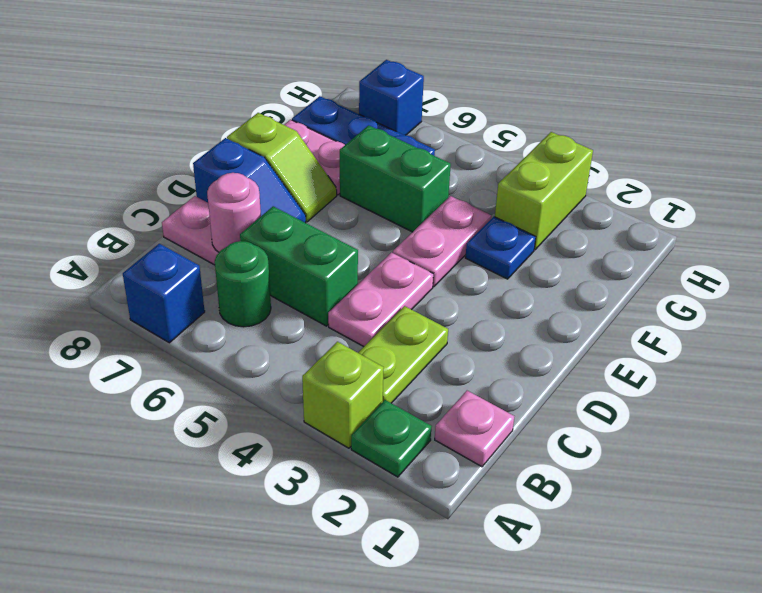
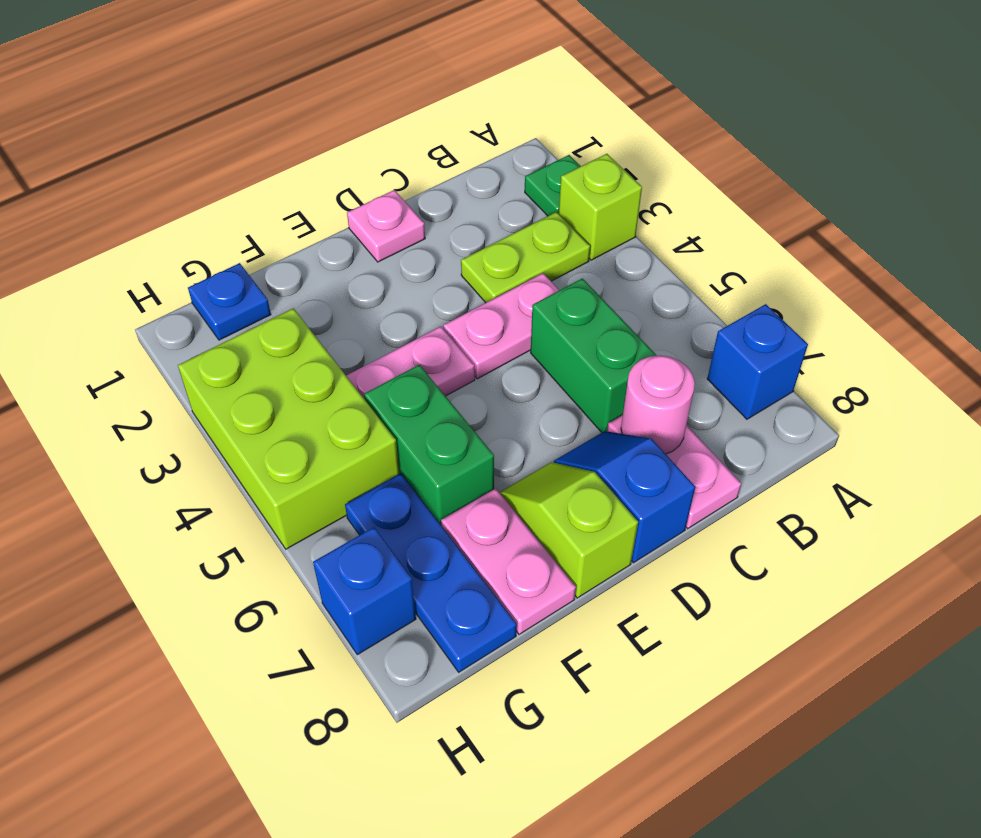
pink 1x1 plate [435,391,514,467] -> pink 1x1 plate moved to [347,190,425,262]
green 1x1 round brick [215,241,271,327] -> none
blue 1x1 plate [465,217,536,279] -> blue 1x1 plate moved to [188,263,271,340]
lime 1x2 brick [495,132,593,250] -> lime 2x3 brick [178,308,399,549]

